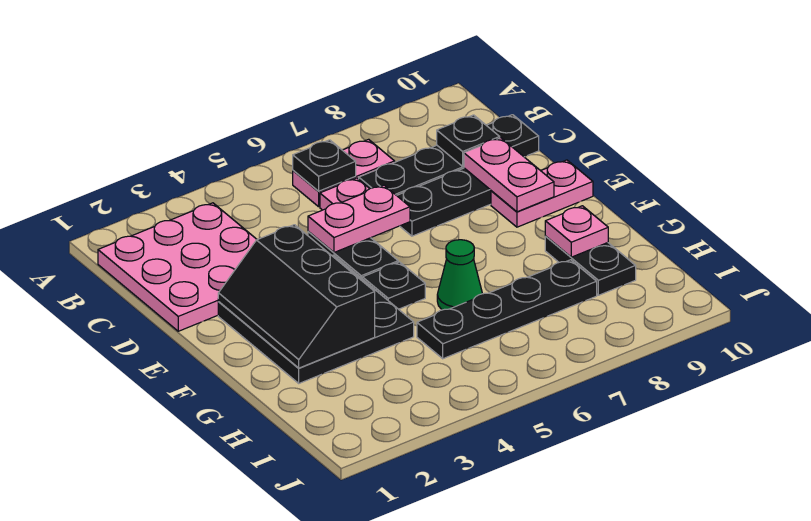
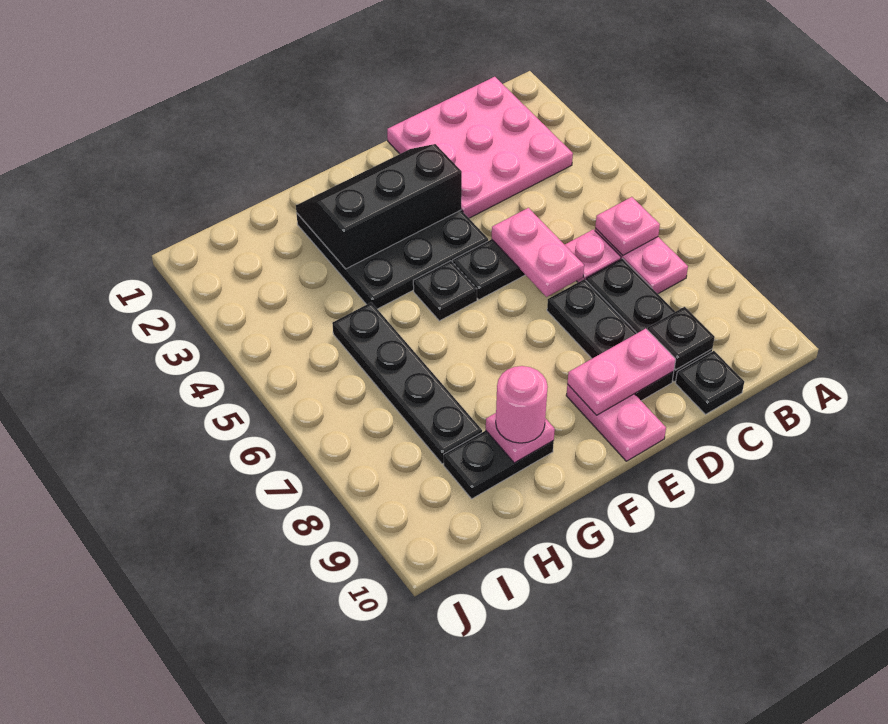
black 1x1 plate [293,140,356,191] -> pink 1x1 plate [595,197,660,255]
green 1x1 cone [437,240,482,310] -> none
none -> pink 1x1 round brick [496,366,548,443]

